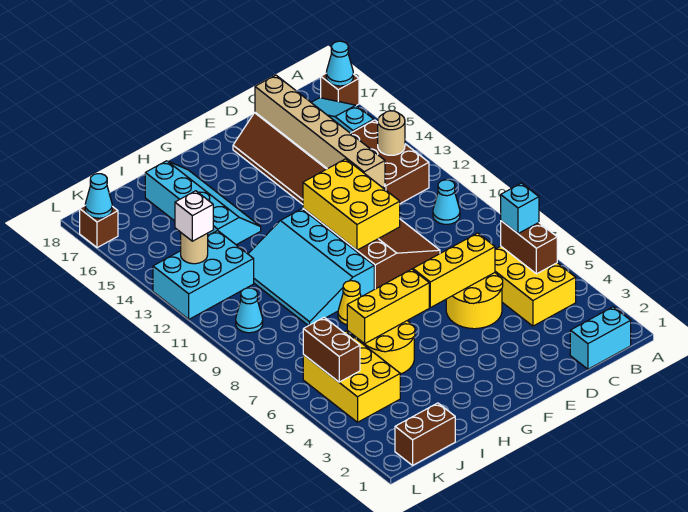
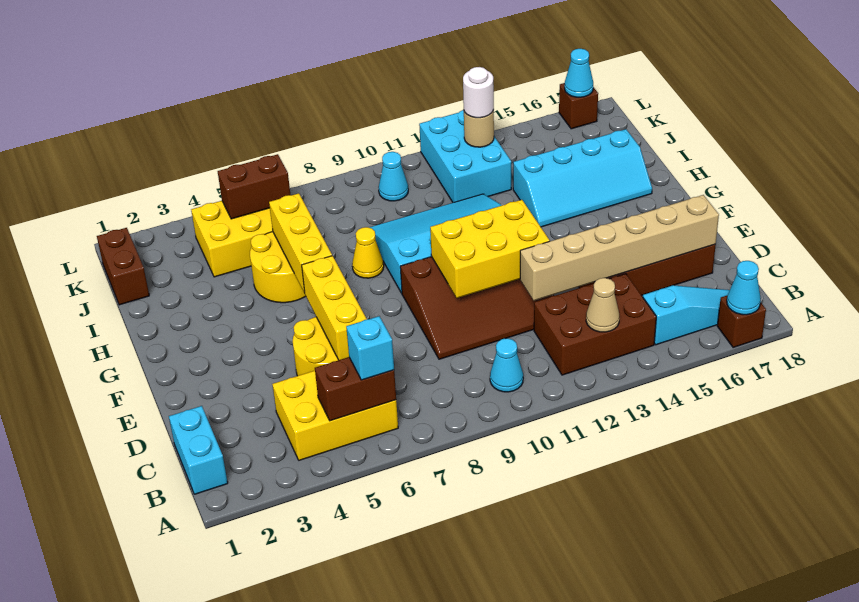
tan 1x1 round brick [378,111,405,155] -> tan 1x1 cone [586,278,619,332]
white 1x1 brick [175,191,213,241] -> white 1x1 round brick [463,67,494,118]

